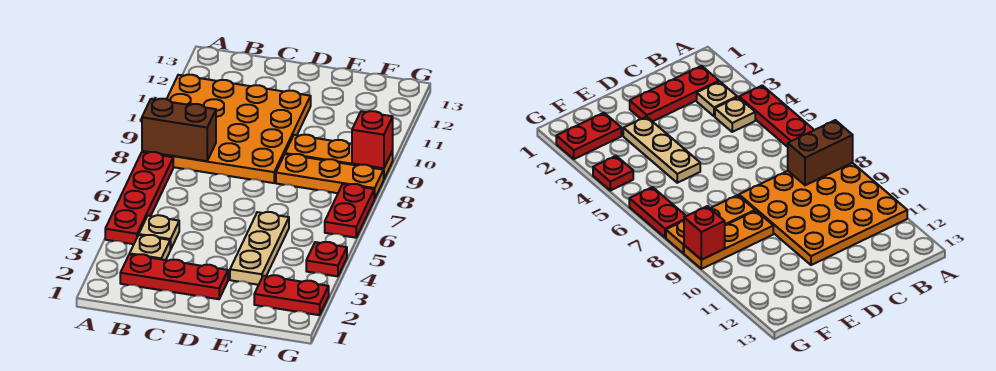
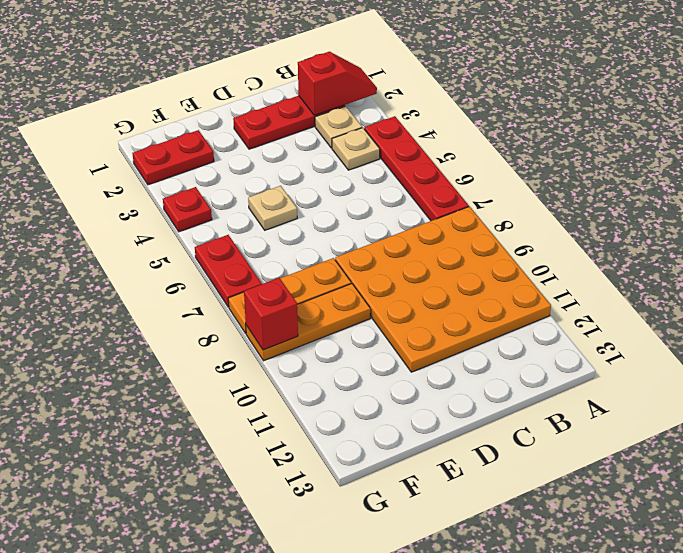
none -> red 1x2 slope [298,52,377,115]
brown 1x2 brick [142,99,216,161] -> none
tan 1x3 plate [230,212,289,285] -> tan 1x1 plate [248,186,297,230]

